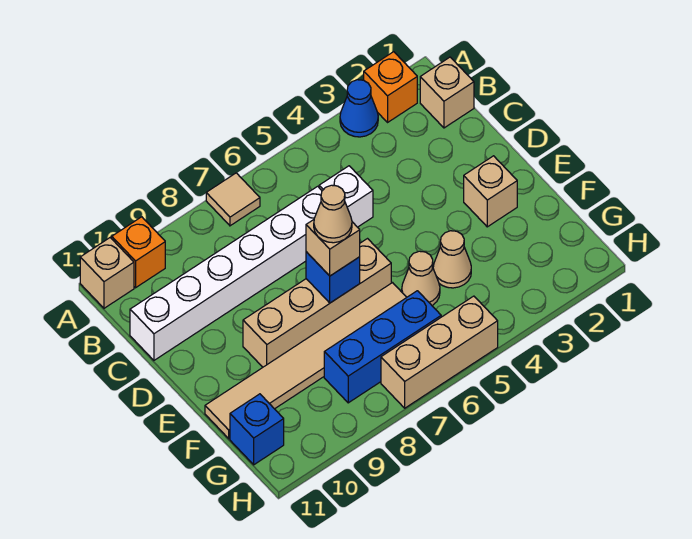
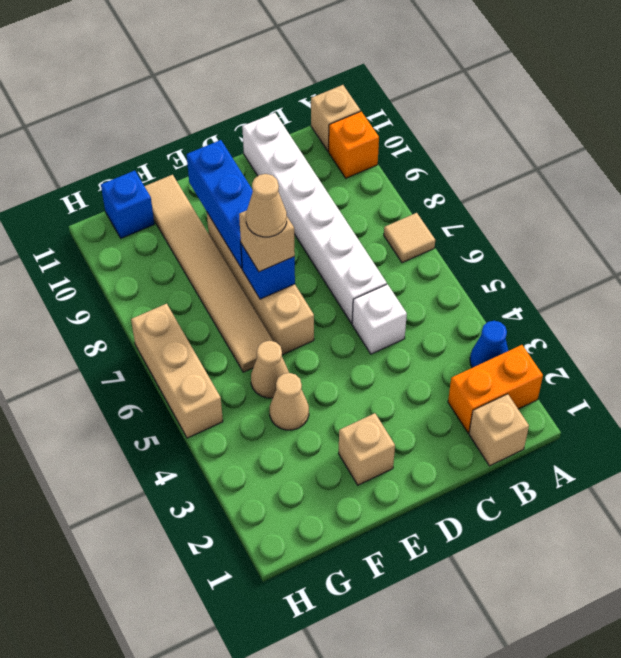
orange 1x1 brick [364,52,417,122] -> orange 1x2 brick [448,345,543,433]
blue 1x3 brick [324,291,441,403] -> blue 1x3 brick moved to [187,140,253,268]

